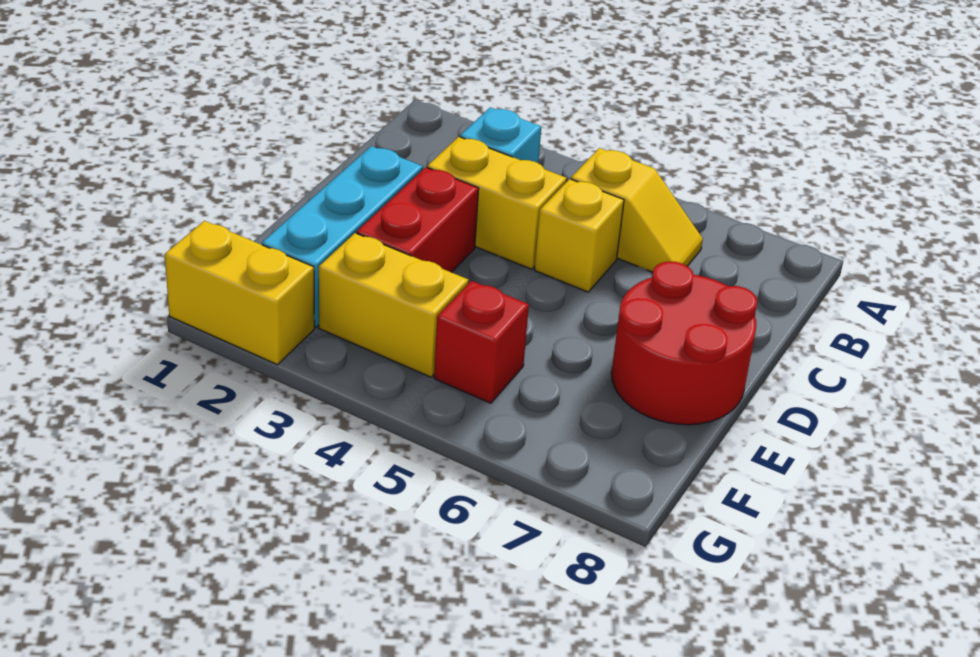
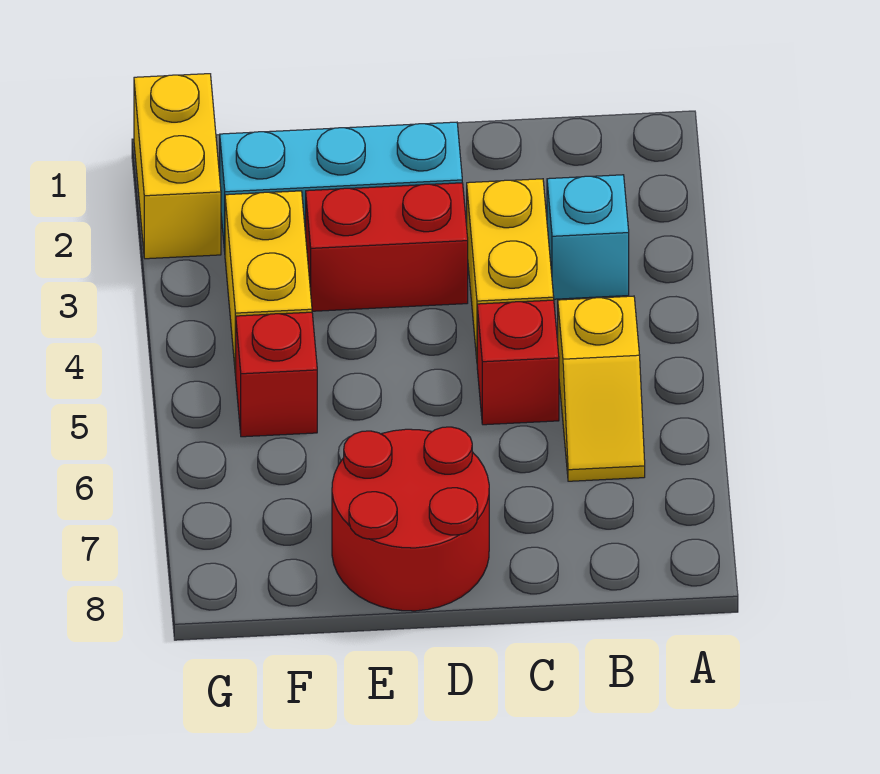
yellow 1x1 brick [534,179,624,292] -> red 1x1 brick [477,300,559,425]

